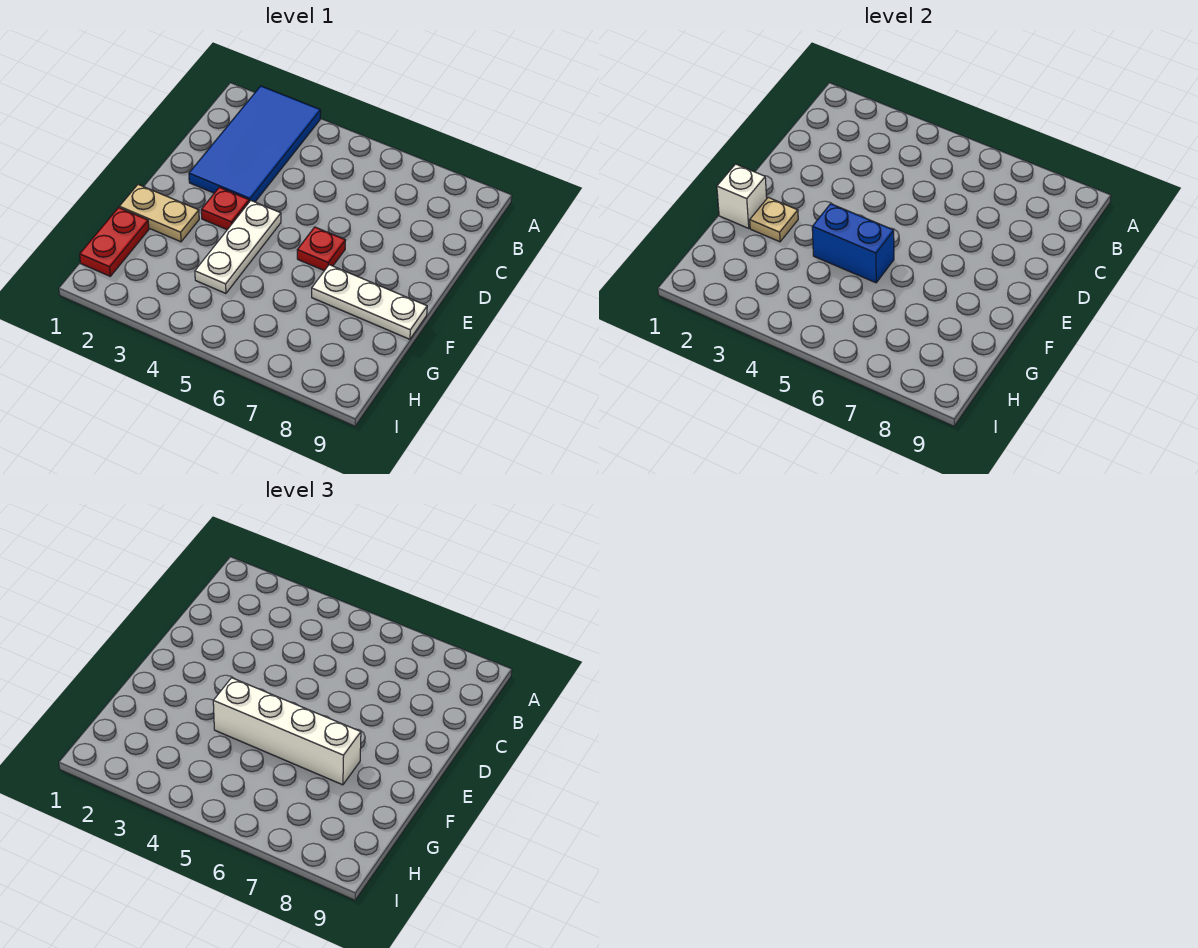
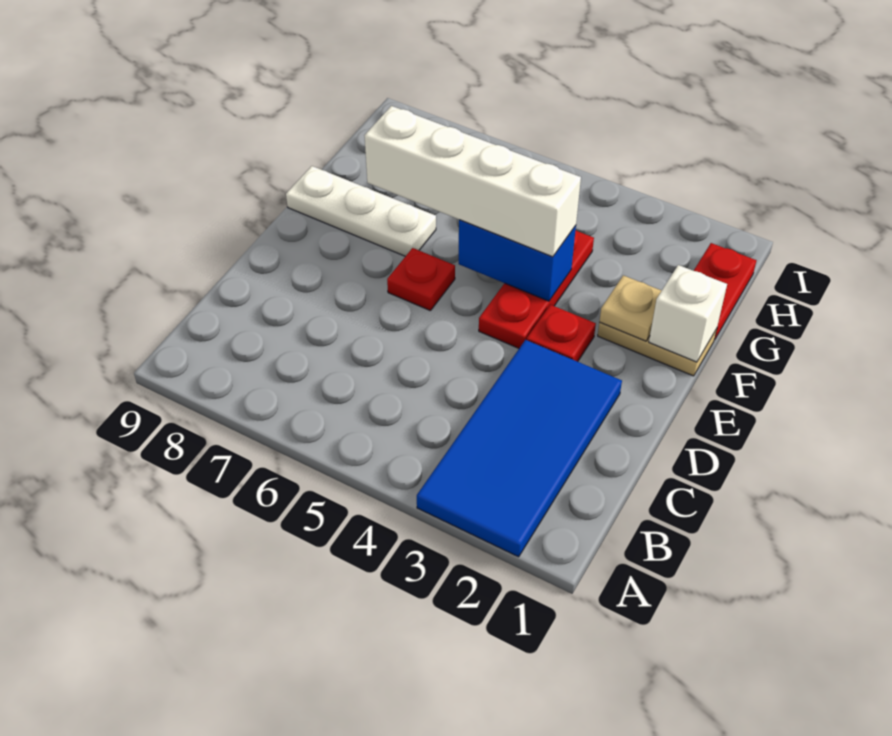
white 1x3 plate [195,201,281,293] -> red 1x3 plate [479,231,594,348]

